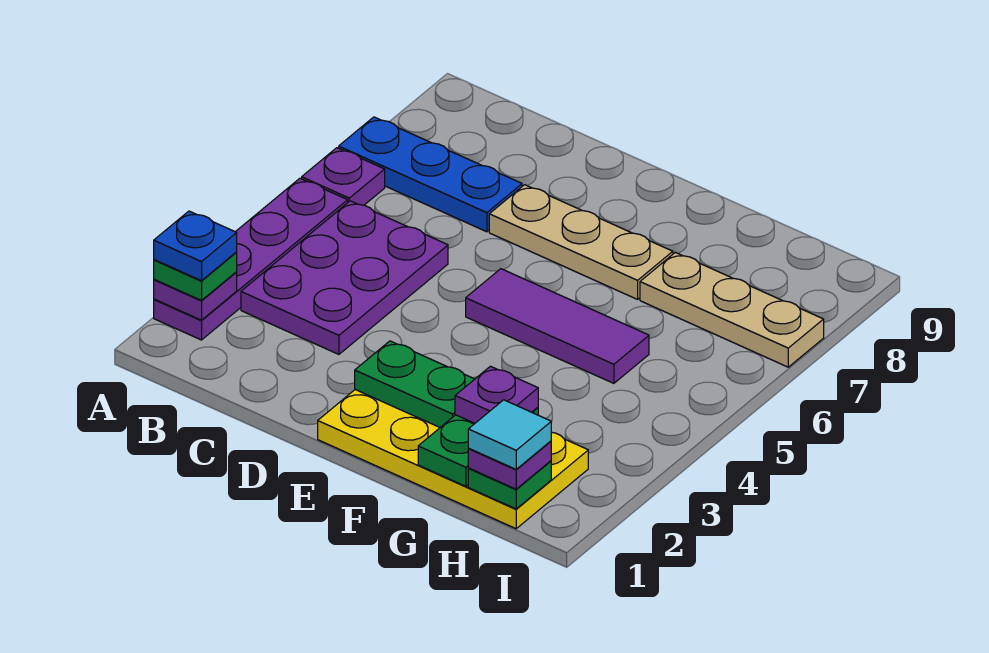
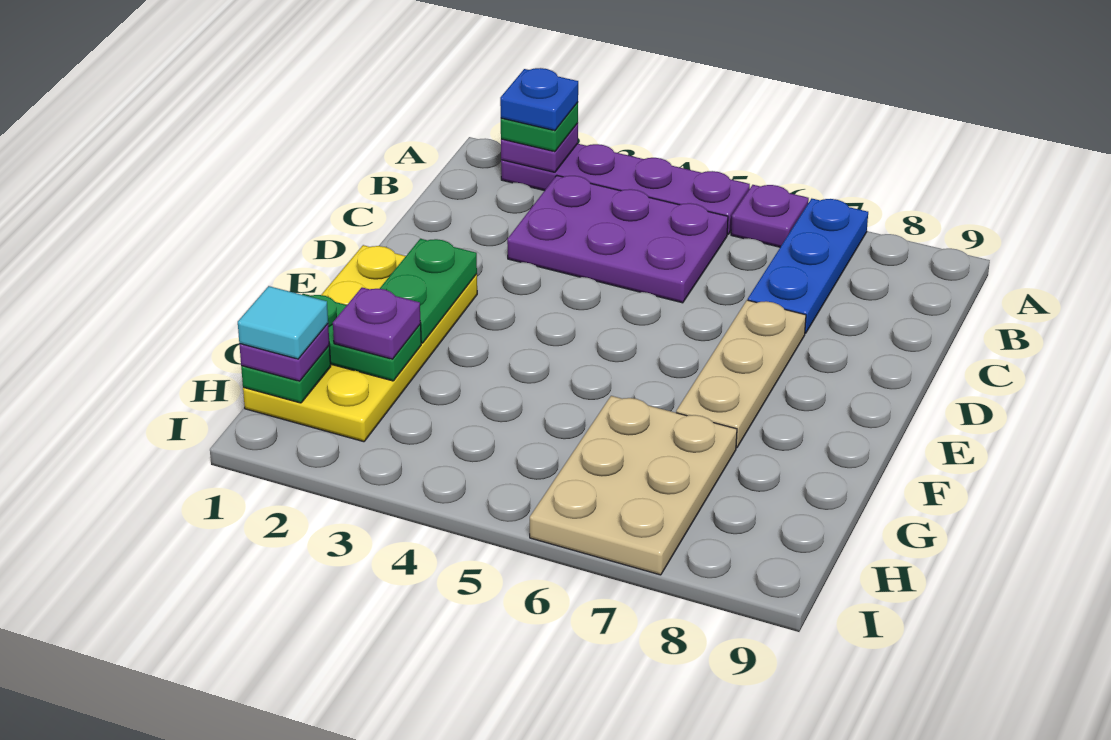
purple 1x3 tile [466,269,649,383] -> none
tan 1x3 plate [640,252,824,367] -> tan 2x3 plate [530,396,737,575]

